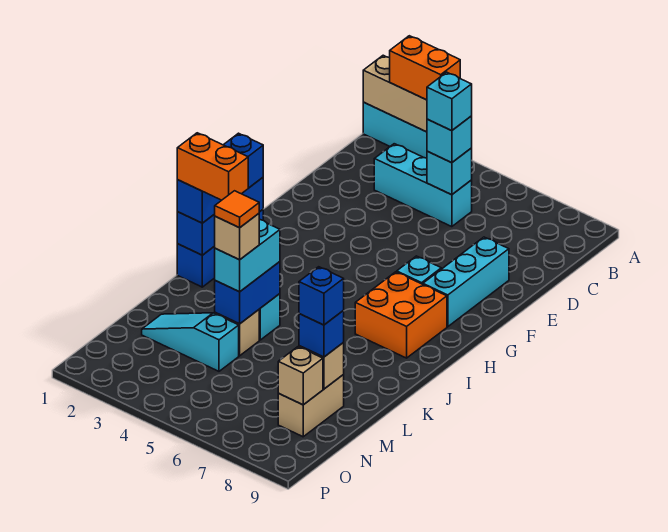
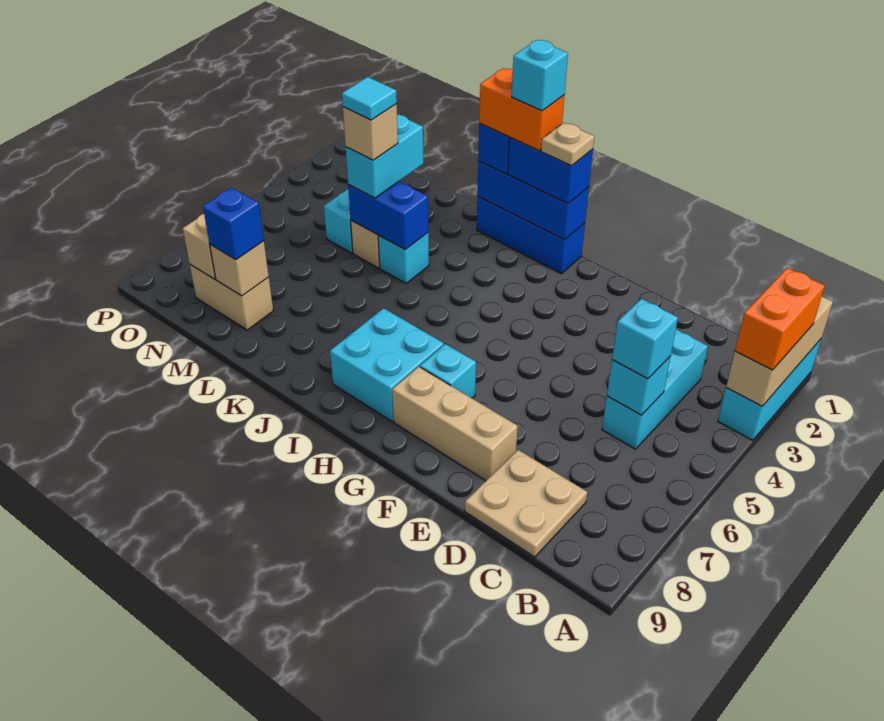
cyan 1x1 brick [427,72,472,131] -> cyan 1x1 brick moved to [512,40,568,111]
none -> tan 2x2 plate [465,450,587,557]
cyan 1x3 brick [423,237,509,327] -> tan 1x3 brick [392,367,518,481]
none -> tan 1x1 plate [541,123,594,166]
orange 2x2 brick [355,272,447,358] -> cyan 2x2 brick [330,308,444,421]
orange 1x2 brick [177,133,248,200] -> orange 1x2 brick turned to [479,68,564,151]
cyan 1x2 brick [215,219,280,292] -> cyan 1x2 brick turned to [346,114,424,198]
orange 1x1 tile [215,191,259,228] -> cyan 1x1 tile [342,77,397,120]
blue 1x1 brick [299,267,344,325] -> none

